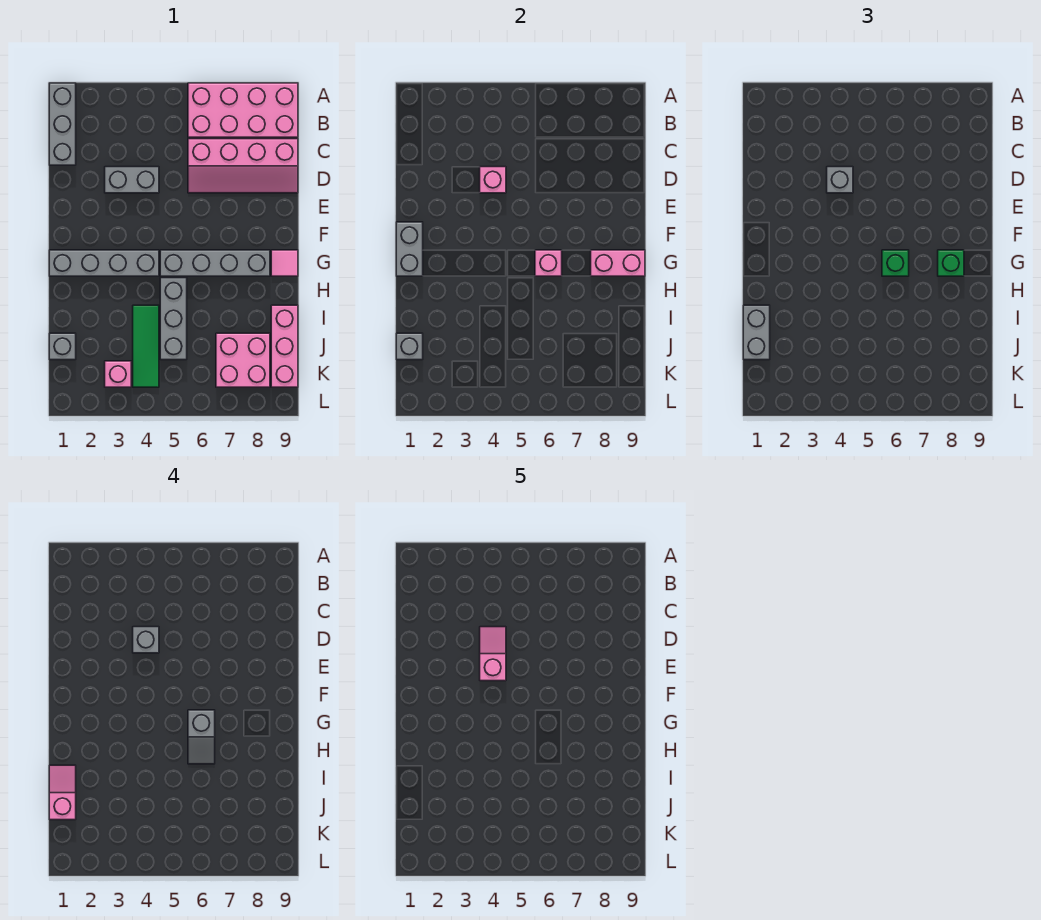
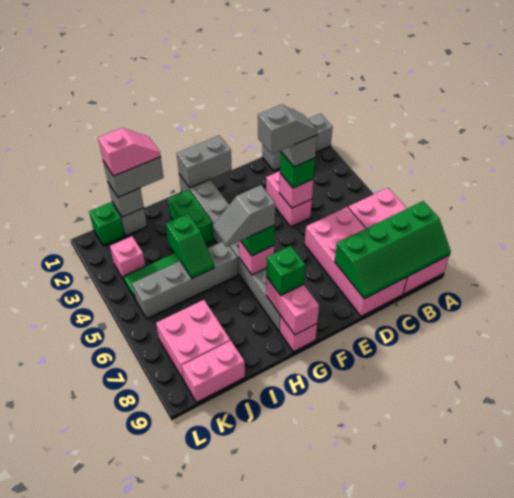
none -> green 2x4 slope [335,201,451,299]
pink 2x4 slope [188,139,298,193] -> pink 2x4 brick [305,207,407,316]
grey 1x2 brick [105,167,159,193] -> pink 1x2 brick [266,171,312,227]
grey 1x1 brick [827,167,853,193] -> green 1x1 brick [280,152,315,188]
pink 1x2 slope [480,627,506,681] -> grey 1x2 slope [258,105,318,154]
pink 1x1 tile [271,250,298,276] -> pink 1x1 brick [280,317,317,352]
none -> green 1x2 brick [168,190,213,244]
grey 1x3 brick [160,278,187,360] -> grey 1x4 brick [132,242,238,319]
none -> green 1x2 slope [166,213,214,278]
pink 1x3 brick [271,305,298,387] -> pink 1x2 brick [182,341,245,402]
none -> green 1x1 brick [89,202,125,246]

